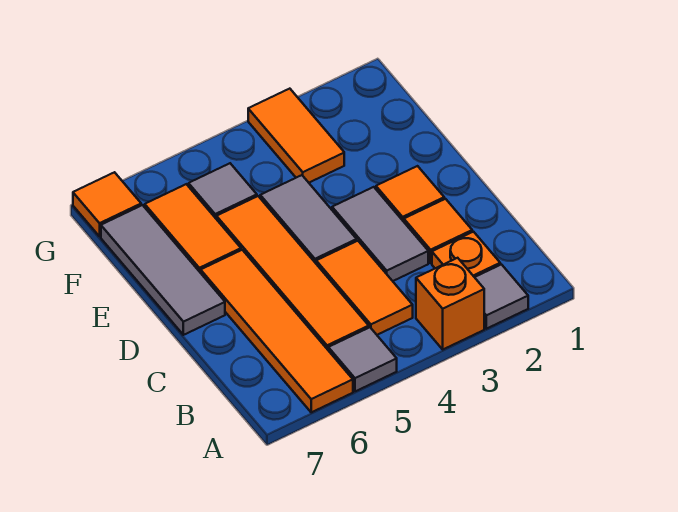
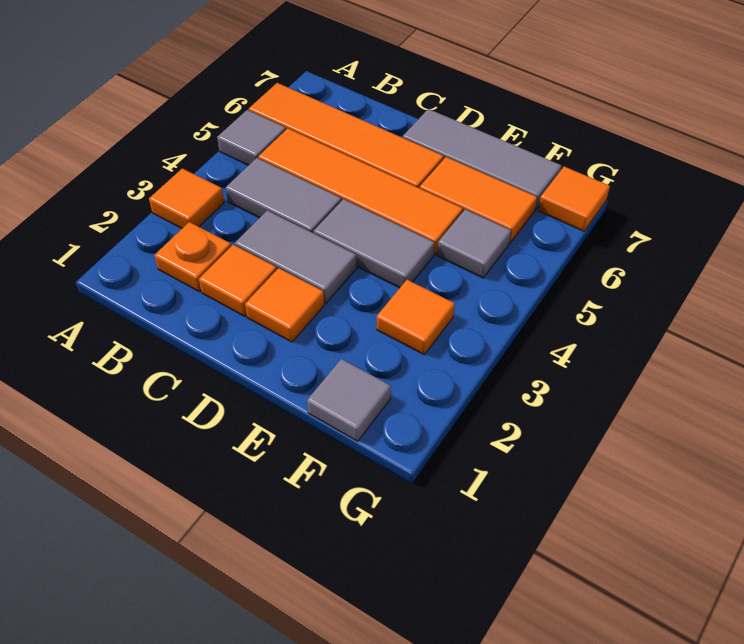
grey 1x1 tile [475,265,528,329] -> grey 1x1 tile moved to [307,359,391,441]
orange 1x1 brick [416,258,484,349] -> orange 1x1 tile [149,168,224,228]
orange 1x2 tile [316,241,413,335] -> grey 1x2 tile [226,158,341,233]
orange 1x2 tile [248,89,344,183] -> orange 1x1 tile [377,280,455,354]

